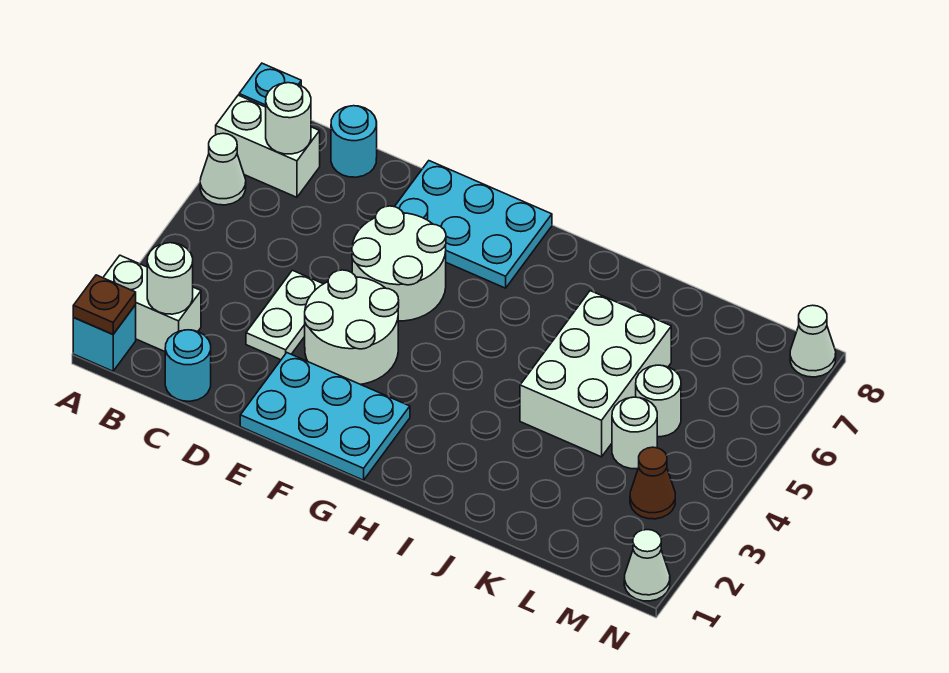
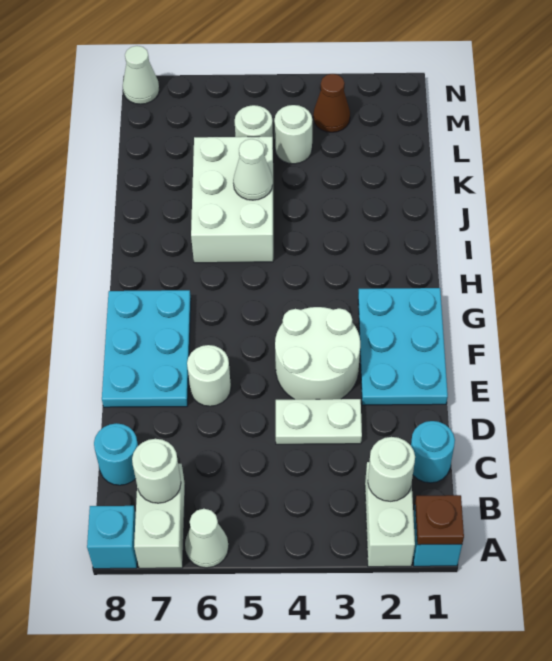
white 2x2 round brick [352,206,446,321] -> white 1x1 round brick [187,345,231,406]
white 2x3 brick [520,291,671,457] -> white 2x3 brick turned to [191,137,273,263]
white 1x1 cone [624,530,670,601] -> white 1x1 cone moved to [233,139,273,200]

